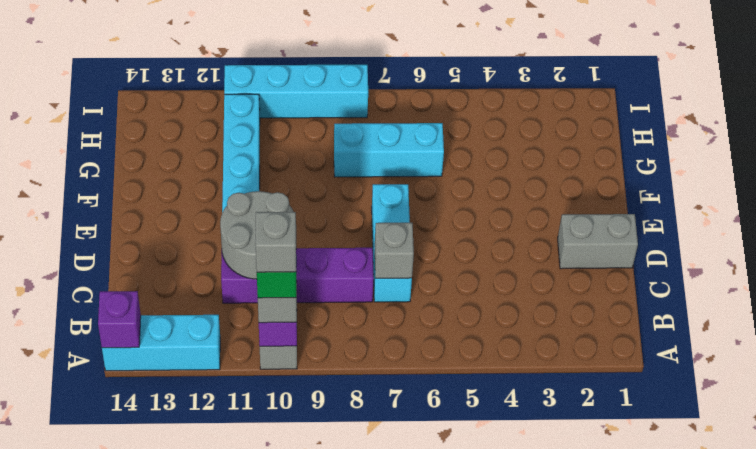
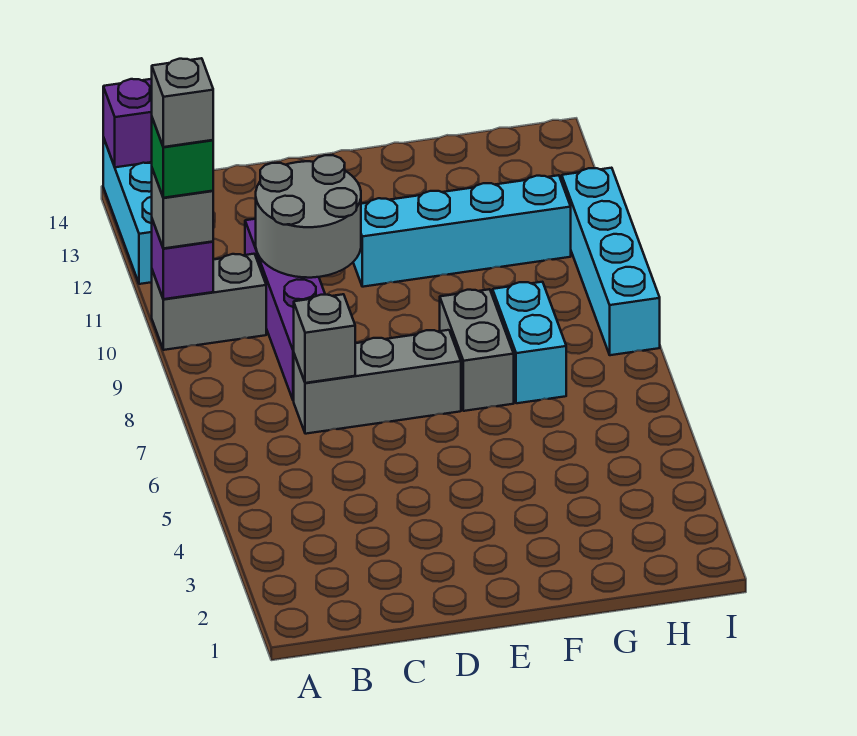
cyan 1x3 brick [372,184,412,302] -> grey 1x3 brick [294,330,461,434]
grey 1x2 brick [558,214,638,269] -> grey 1x2 brick moved to [440,289,514,411]
cyan 1x3 brick [334,123,444,177] -> cyan 1x2 brick [493,282,566,403]

